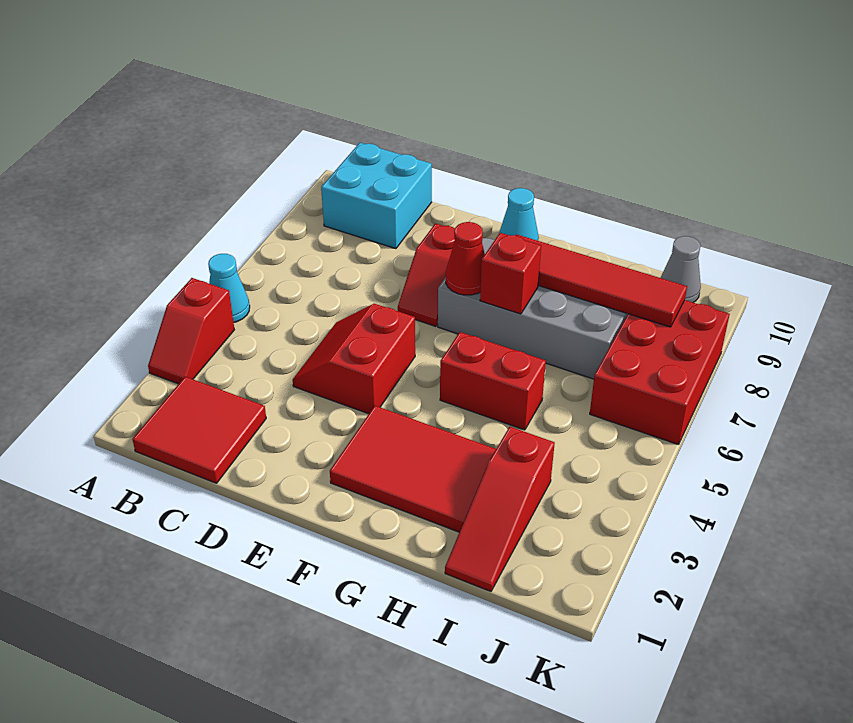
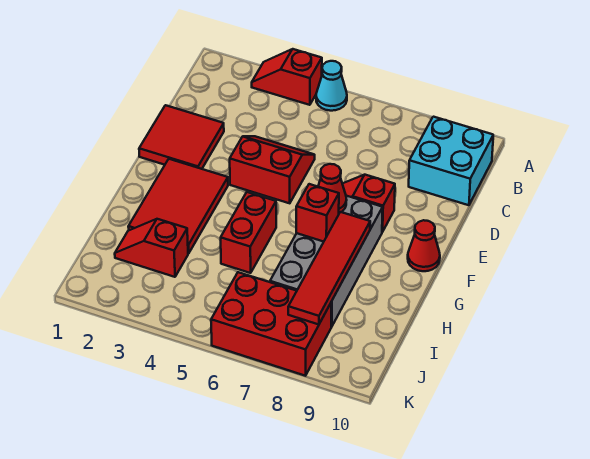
red 2x2 tile [132,377,266,483] -> red 2x2 tile moved to [139,105,224,169]
cyan 1x1 cone [499,188,539,241] -> red 1x1 cone [408,220,440,271]
red 1x3 slope [445,427,555,591] -> red 1x2 slope [115,219,188,277]
grey 1x1 cone [661,236,701,302] -> none

